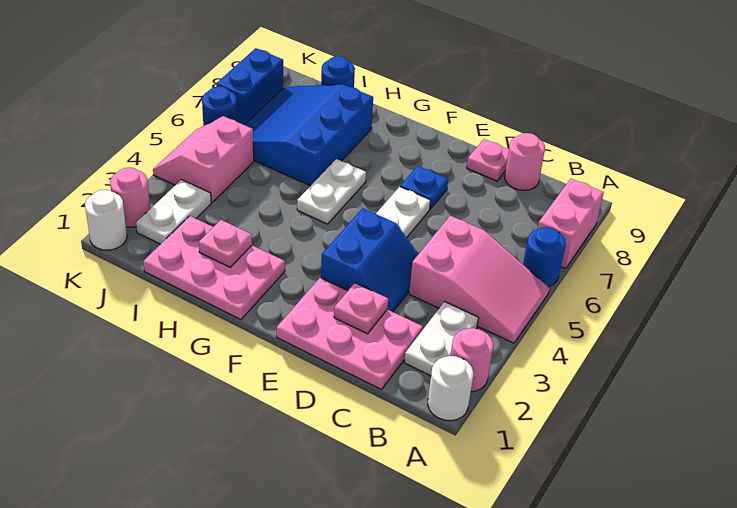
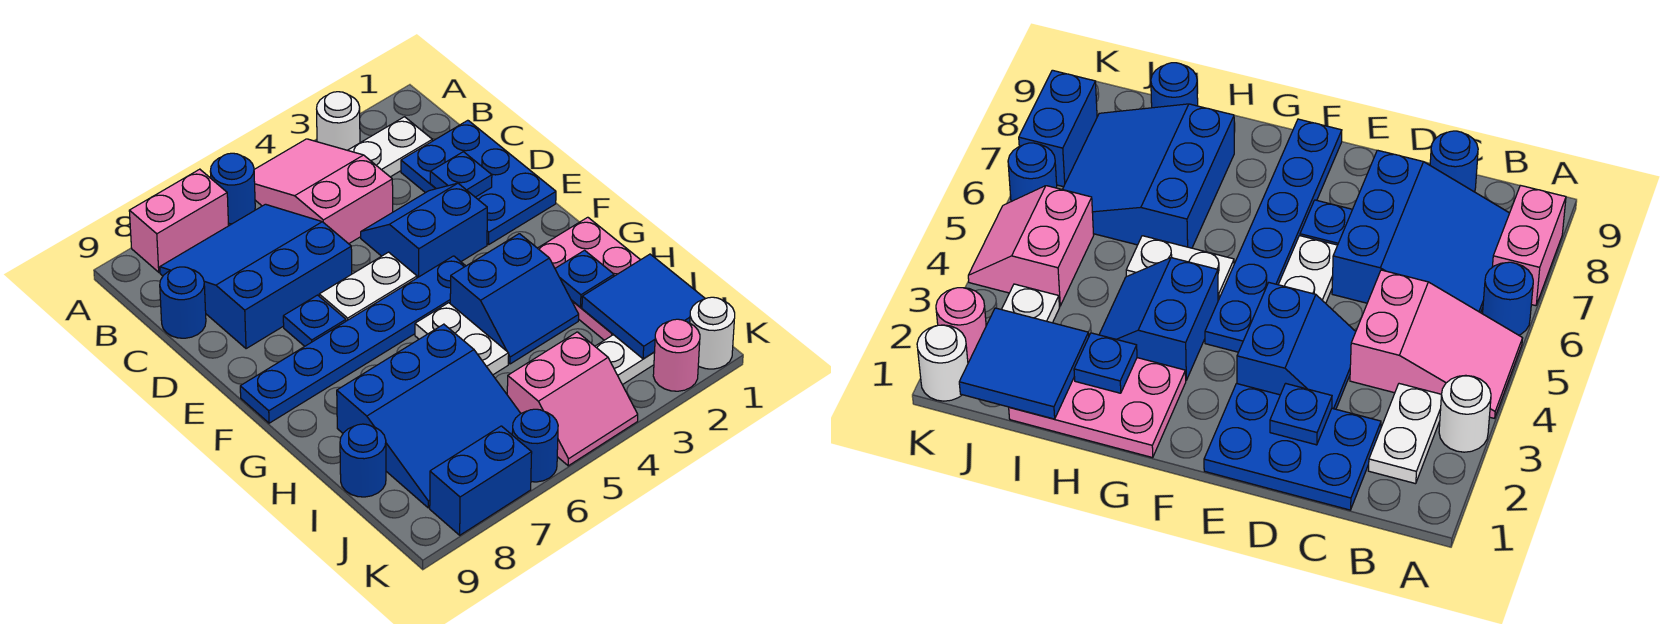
white 1x1 round brick [428,356,473,421] -> white 1x1 round brick moved to [317,92,360,150]
pink 1x1 round brick [451,328,493,392] -> none
none -> blue 3x3 slope [160,204,352,349]
pink 2x3 plate [277,278,423,390] -> blue 2x3 plate [401,120,556,245]
pink 1x1 round brick [505,133,545,190] -> blue 1x1 round brick [160,267,206,338]
pink 1x1 plate [334,283,388,334] -> blue 1x1 plate [430,152,492,197]
pink 1x1 plate [467,139,509,181] -> none
none -> blue 1x6 plate [240,256,465,423]
none -> blue 2x2 slope [450,234,579,364]
white 1x2 plate [297,159,366,224] -> white 1x2 plate turned to [415,303,509,375]
pink 1x1 plate [199,220,252,267] -> blue 1x1 plate [555,250,614,307]
none -> blue 2x2 tile [582,254,705,359]

